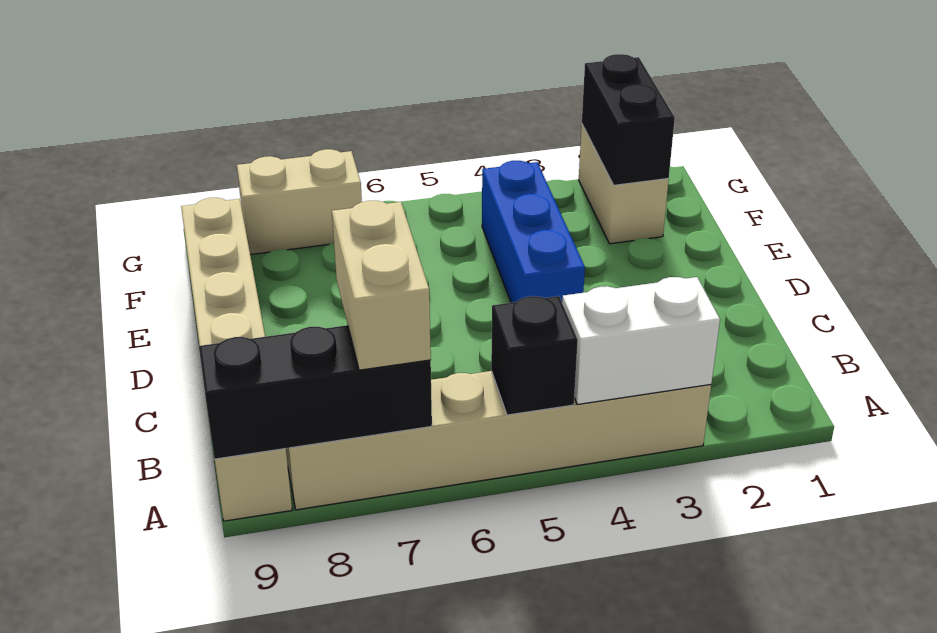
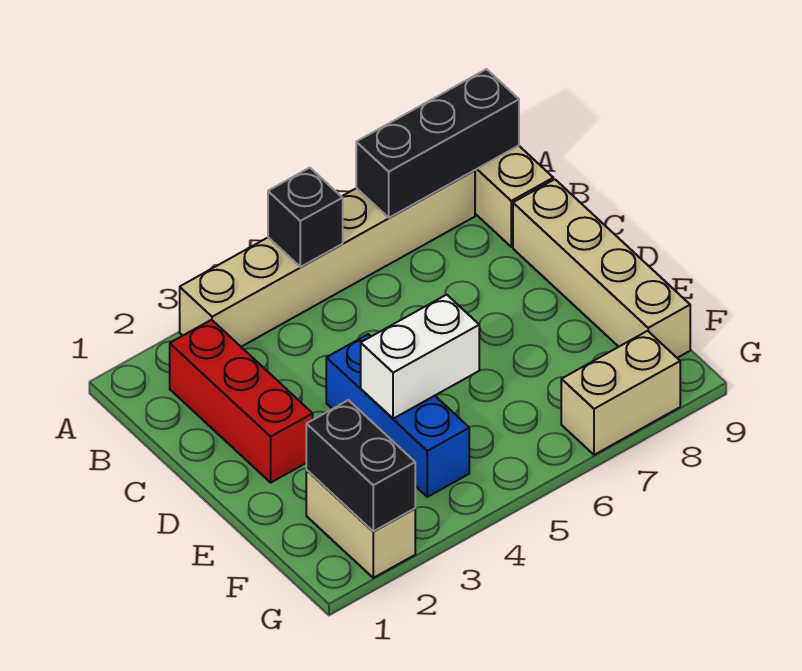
white 1x2 brick [562,277,720,404] -> white 1x2 brick moved to [361,295,479,419]
tan 1x2 brick [332,201,431,370] -> none
none -> red 1x3 brick [170,320,313,482]

